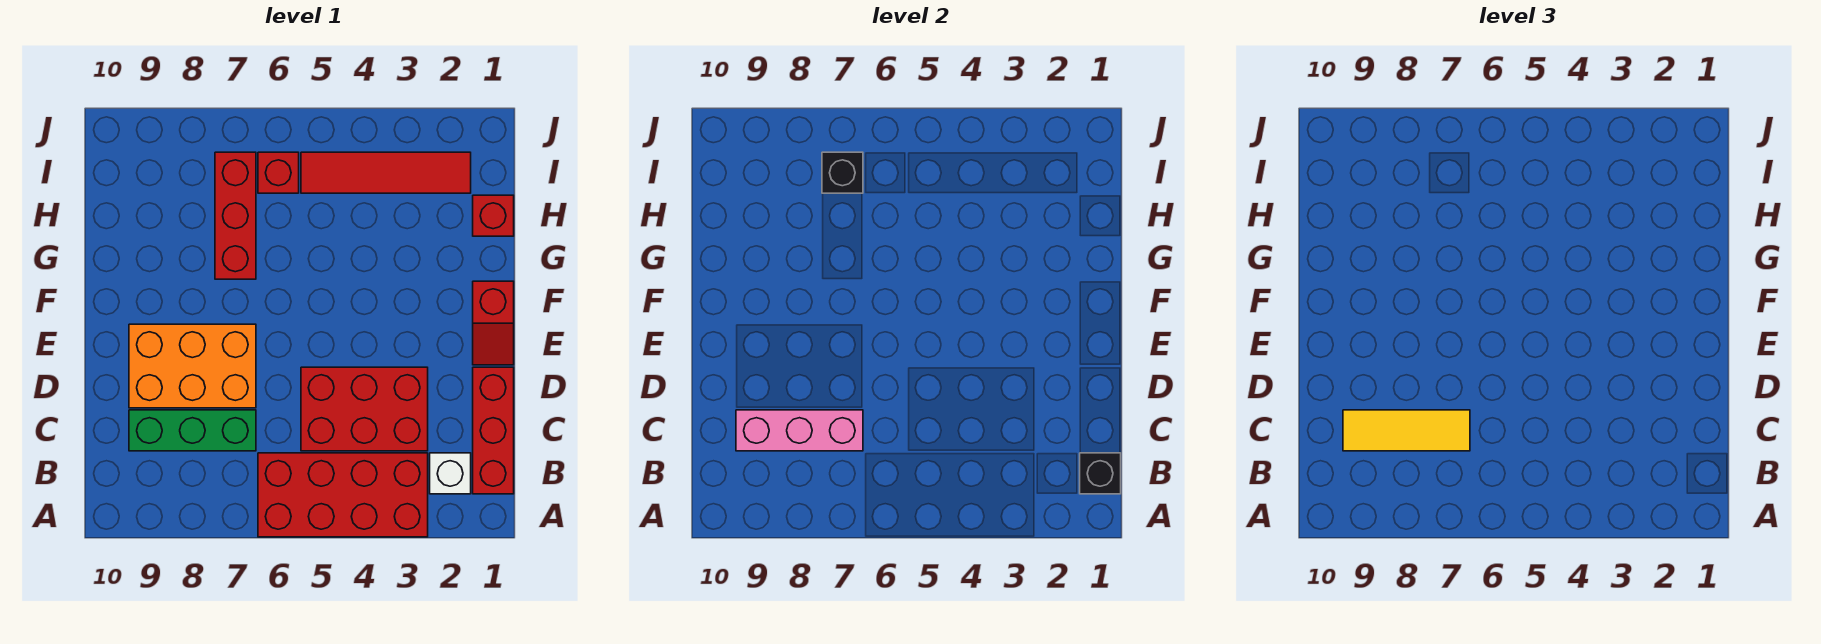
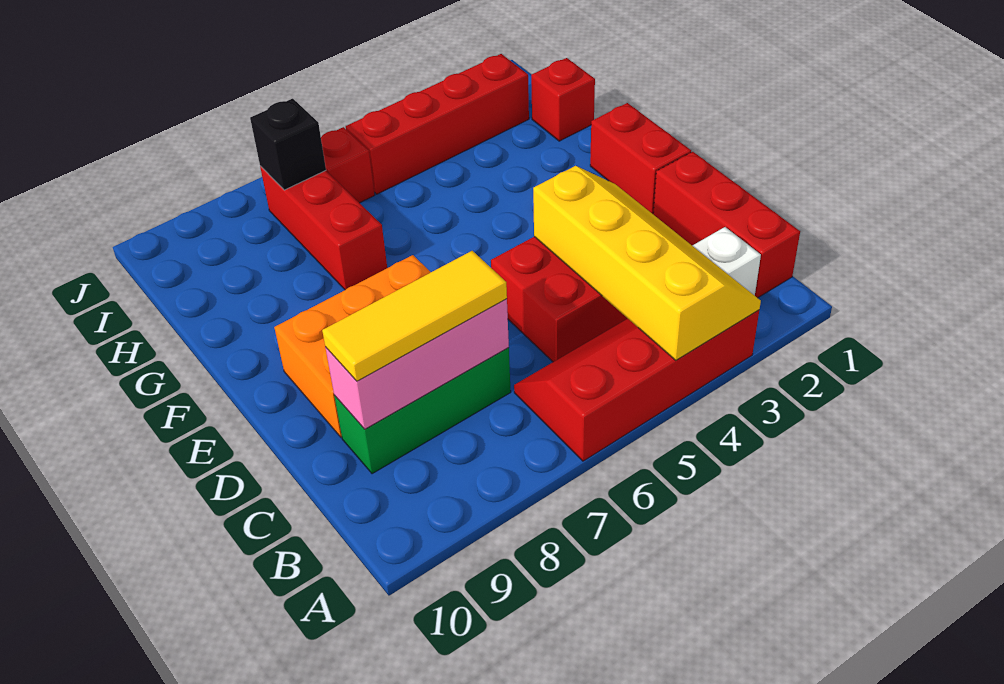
red 2x4 brick [258,453,428,537] -> red 2x4 slope [514,310,759,461]
none -> yellow 2x4 slope [533,166,761,360]
black 1x1 brick [1080,453,1121,494] -> none
red 1x2 slope [473,281,514,365] -> red 1x2 brick [590,103,691,214]
red 1x4 tile [301,152,471,193] -> red 1x4 brick [346,54,529,194]

